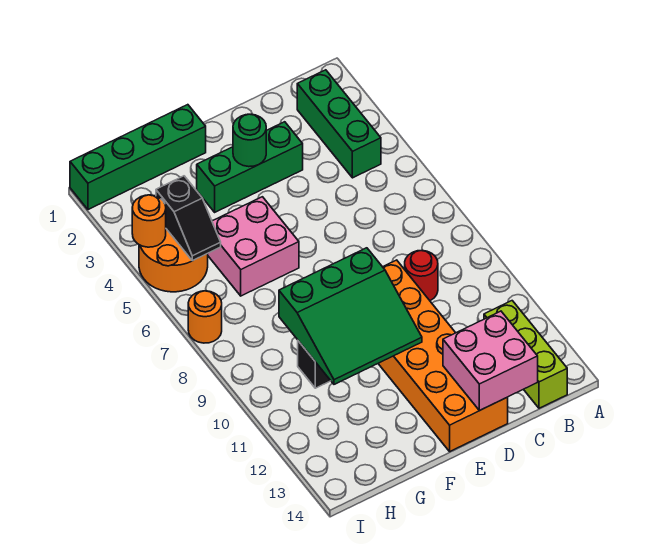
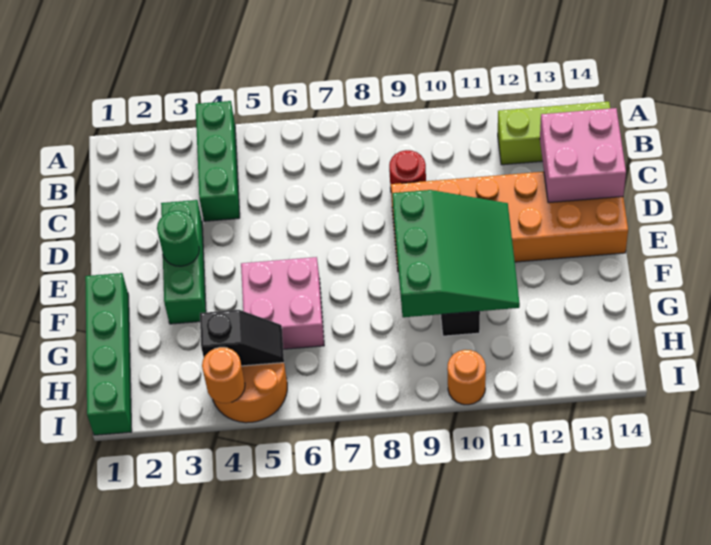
green 1x3 brick [297,70,381,178] -> green 1x3 brick turned to [196,101,240,221]
orange 1x1 round brick [188,291,222,343] -> orange 1x1 round brick moved to [447,350,486,405]

